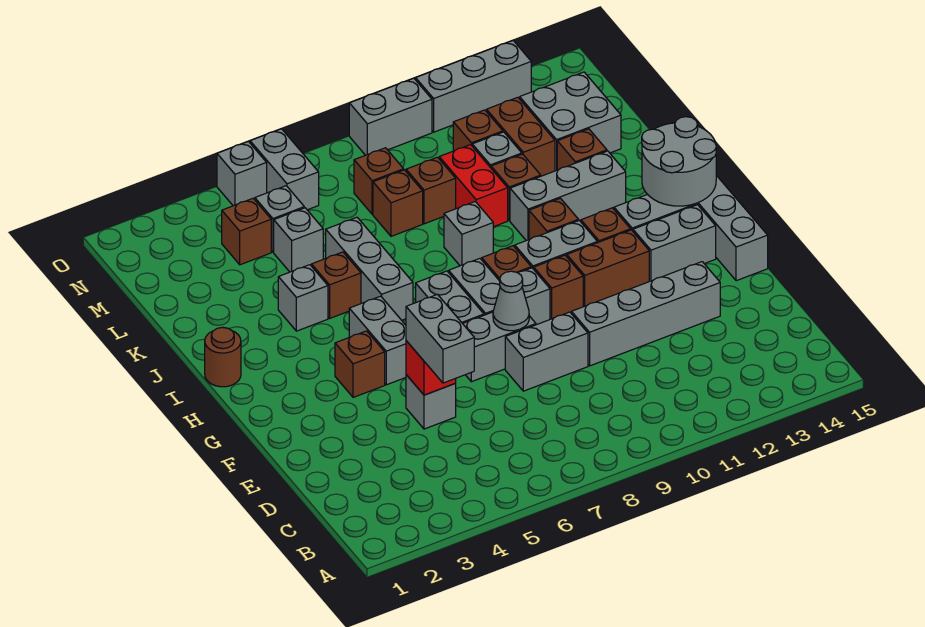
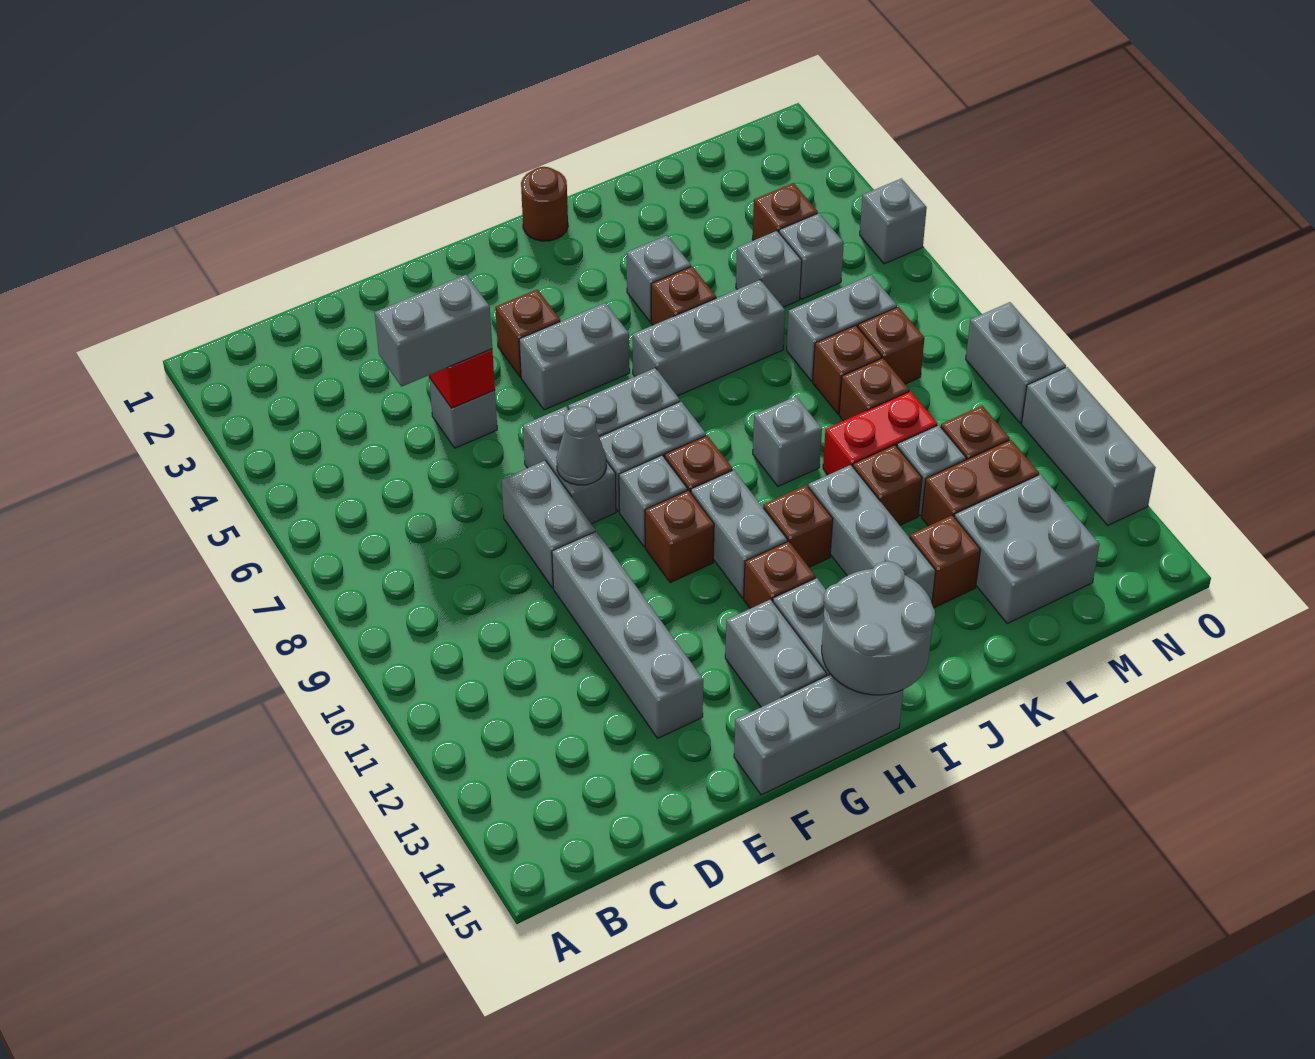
brown 1x2 brick [567,230,649,307] -> none
grey 1x2 brick [250,129,319,210] -> grey 1x2 brick moved to [787,275,897,381]

